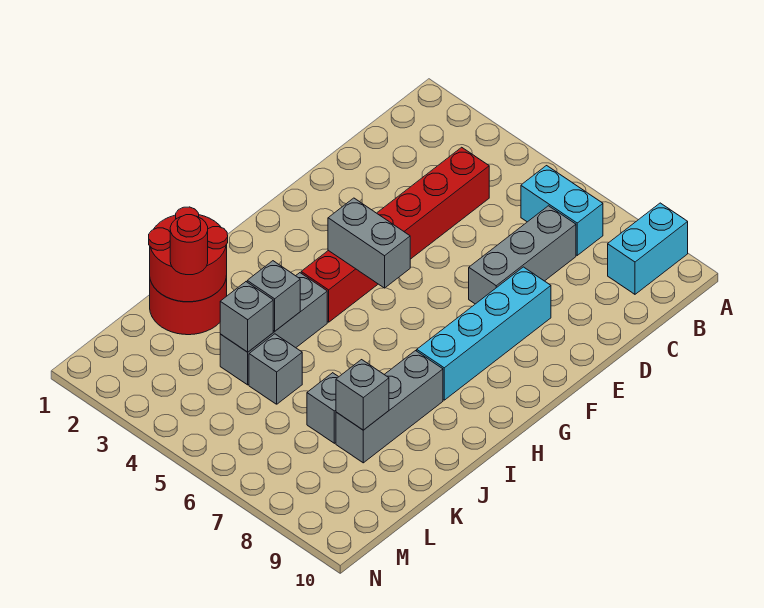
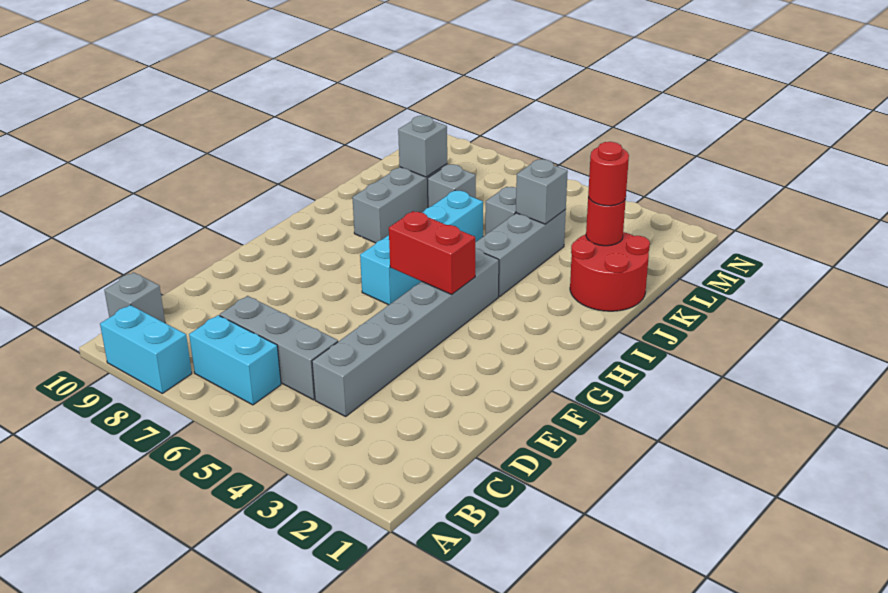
cyan 1x2 brick [608,203,688,294] -> cyan 1x2 brick turned to [100,305,192,393]
red 1x6 brick [301,147,489,322] -> grey 1x6 brick [312,248,499,416]
grey 1x3 brick [469,206,576,304] -> grey 1x3 brick turned to [220,296,338,400]
cyan 1x4 brick [417,267,551,400] -> cyan 1x4 brick moved to [360,190,483,305]
grey 1x2 brick [328,198,410,288] -> red 1x2 brick [389,211,475,294]
red 2x2 round brick [149,207,228,302] -> red 1x1 round brick [586,197,626,246]
grey 1x1 brick [247,261,300,331] -> grey 1x1 brick moved to [104,272,165,323]

